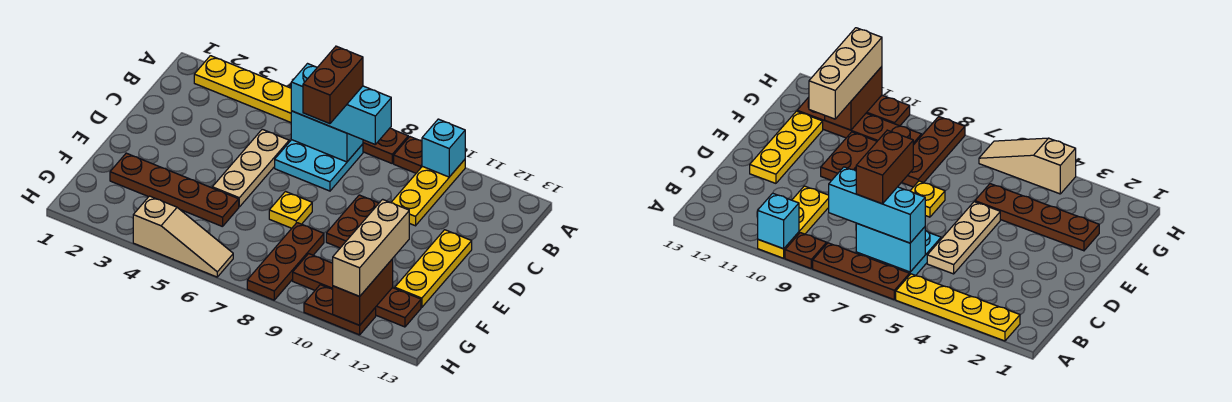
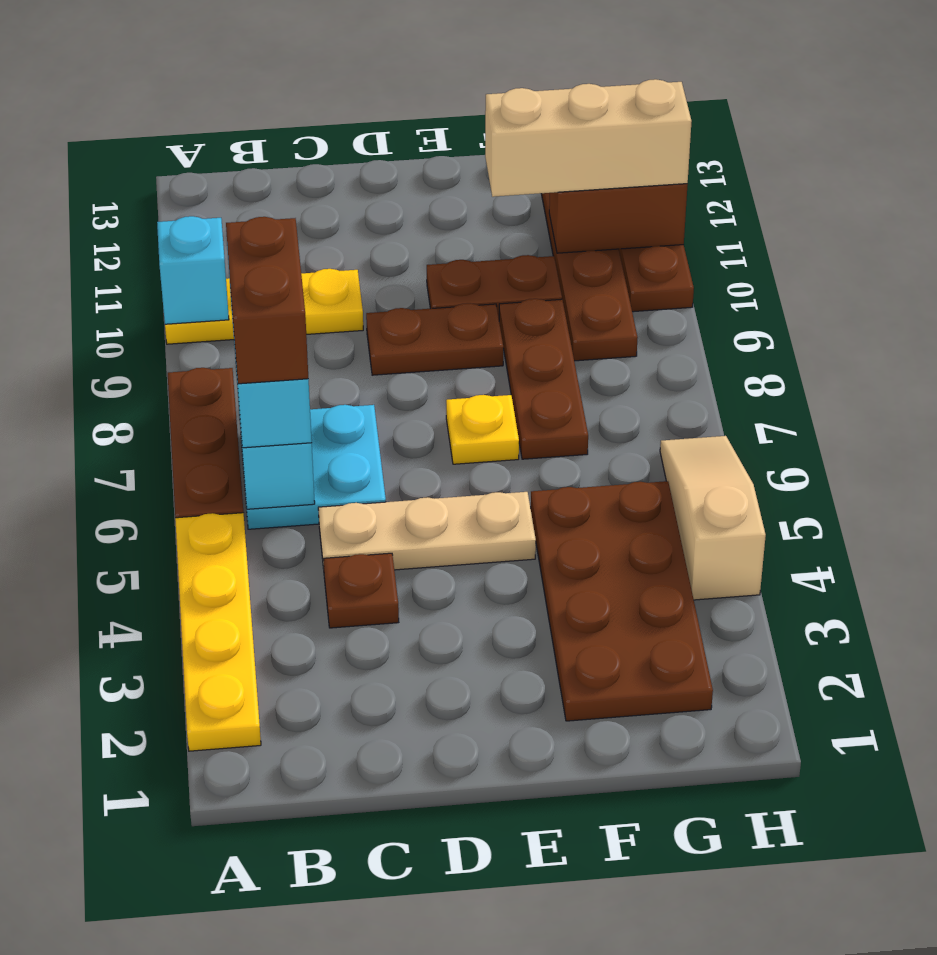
brown 1x1 plate [394,137,422,173] -> brown 1x1 plate moved to [323,553,399,628]
brown 1x2 brick [303,46,363,124] -> brown 1x2 brick turned to [226,217,308,384]
yellow 1x3 plate [395,230,472,307] -> none
brown 1x4 plate [110,153,239,227] -> brown 2x4 plate [531,481,713,721]
brown 1x3 plate [247,223,324,300] -> brown 1x3 plate turned to [499,299,588,459]

